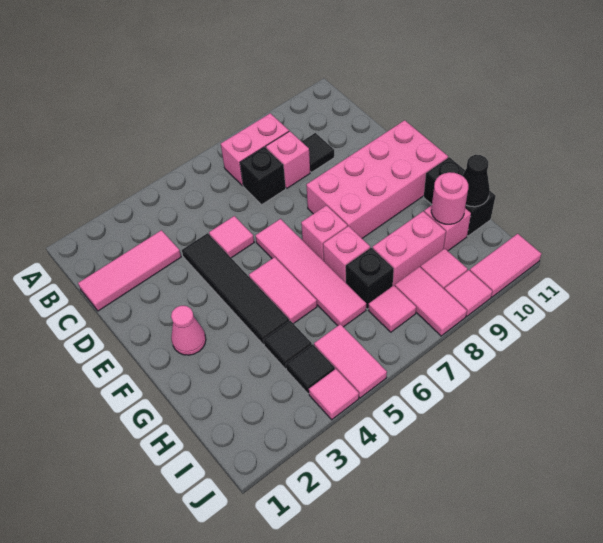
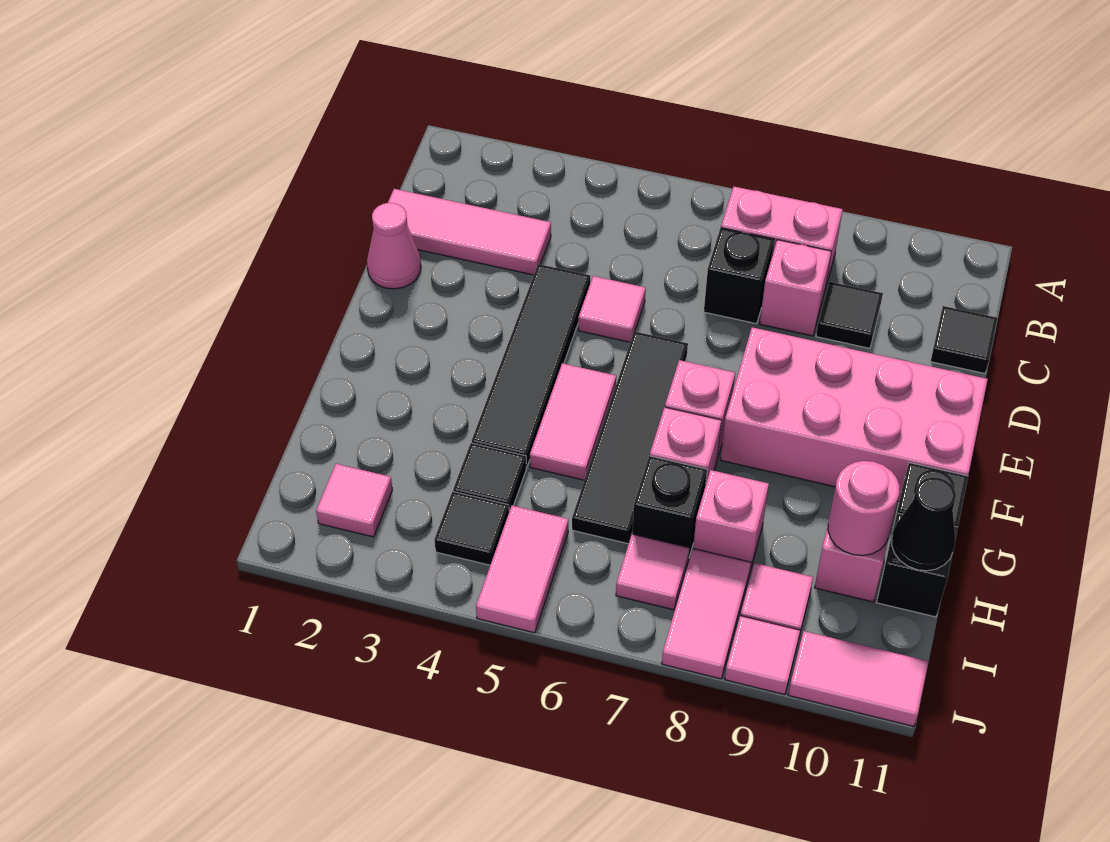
none -> black 1x1 tile [930,306,998,373]
pink 1x4 tile [256,219,366,327] -> black 1x4 tile [572,331,688,544]
pink 1x1 cone [171,306,206,355] -> pink 1x1 cone moved to [367,203,421,289]
pink 1x2 brick [373,211,446,286] -> pink 1x1 brick [693,470,769,571]
pink 1x1 tile [309,369,359,420] -> pink 1x1 tile moved to [316,464,392,537]

